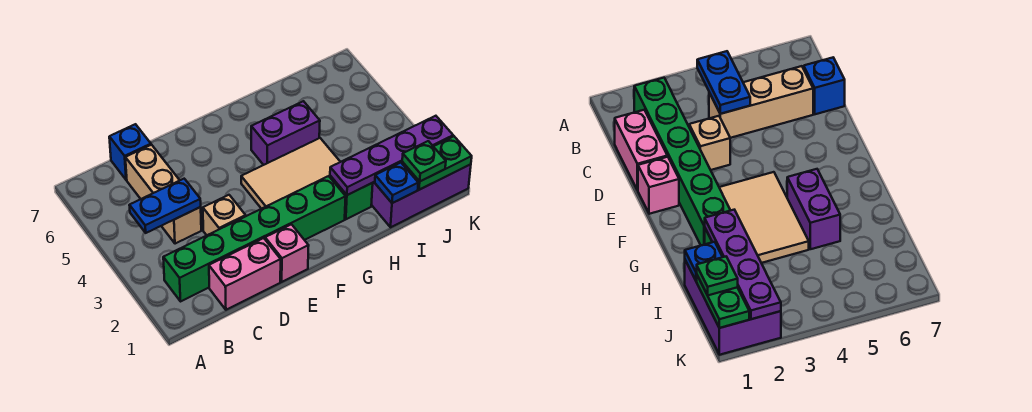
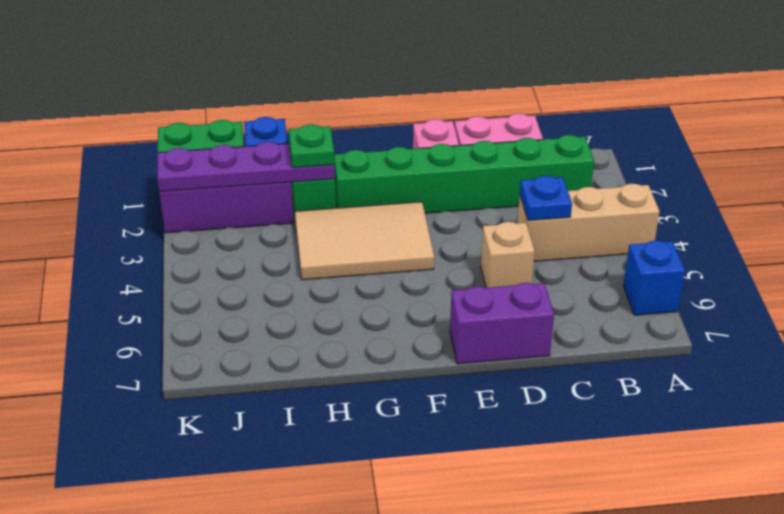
blue 1x2 plate [129,179,201,233] -> blue 1x1 plate [520,176,572,221]
tan 1x3 brick [125,145,201,244] -> tan 1x3 brick turned to [517,184,660,261]
blue 1x1 brick [109,124,151,180] -> blue 1x1 brick moved to [623,241,685,315]
tan 1x1 brick [203,195,246,235] -> tan 1x1 brick moved to [481,222,535,288]
purple 1x2 brick [251,101,320,165] -> purple 1x2 brick moved to [450,283,554,364]
green 1x1 plate [402,141,446,181] -> green 1x1 plate moved to [289,124,335,168]

